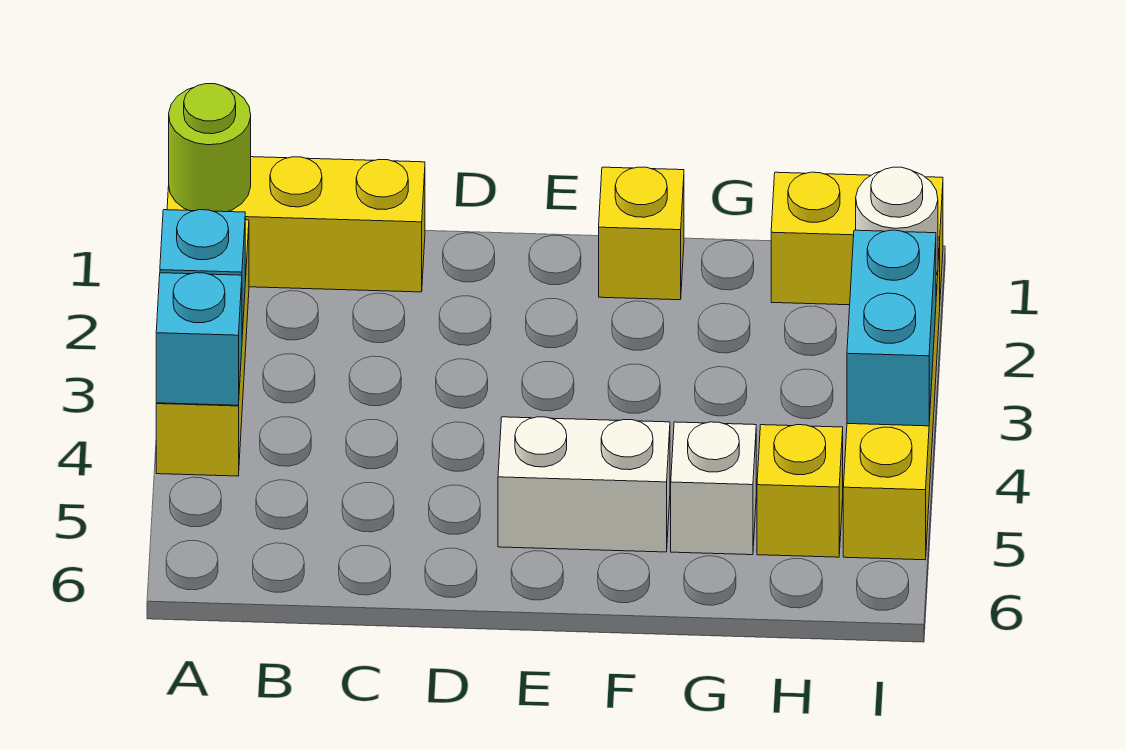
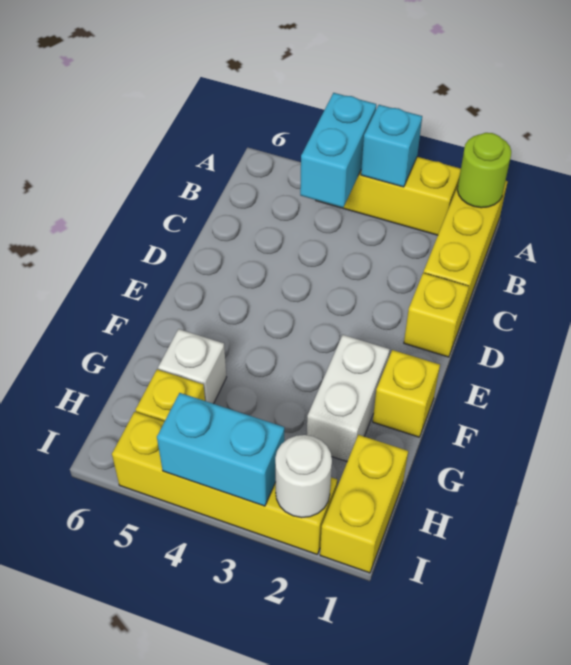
cyan 1x1 brick [156,273,242,405] -> cyan 1x2 brick [300,93,376,208]
none -> yellow 1x1 brick [404,273,469,357]
white 1x2 brick [498,417,670,552] -> white 1x2 brick moved to [307,335,390,461]

